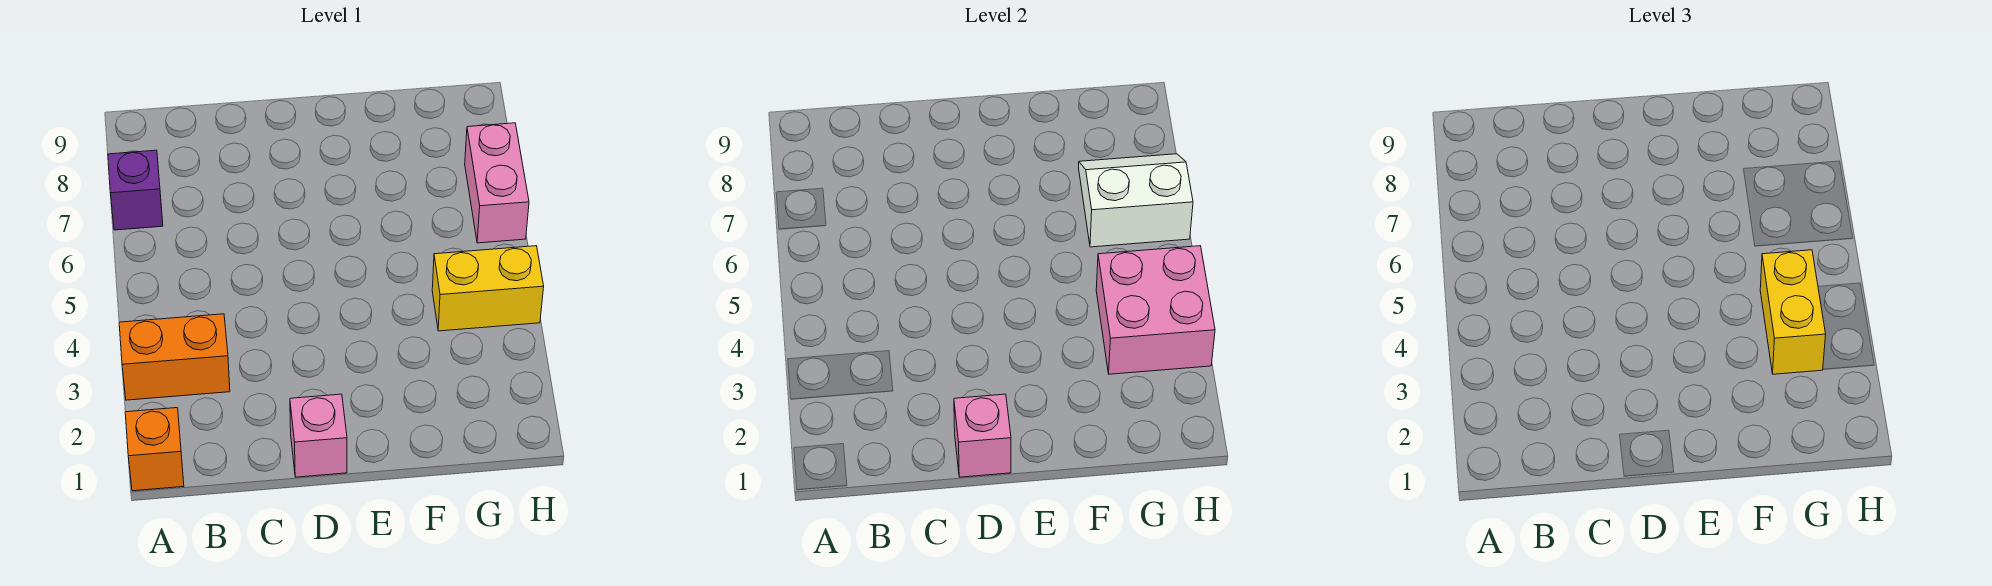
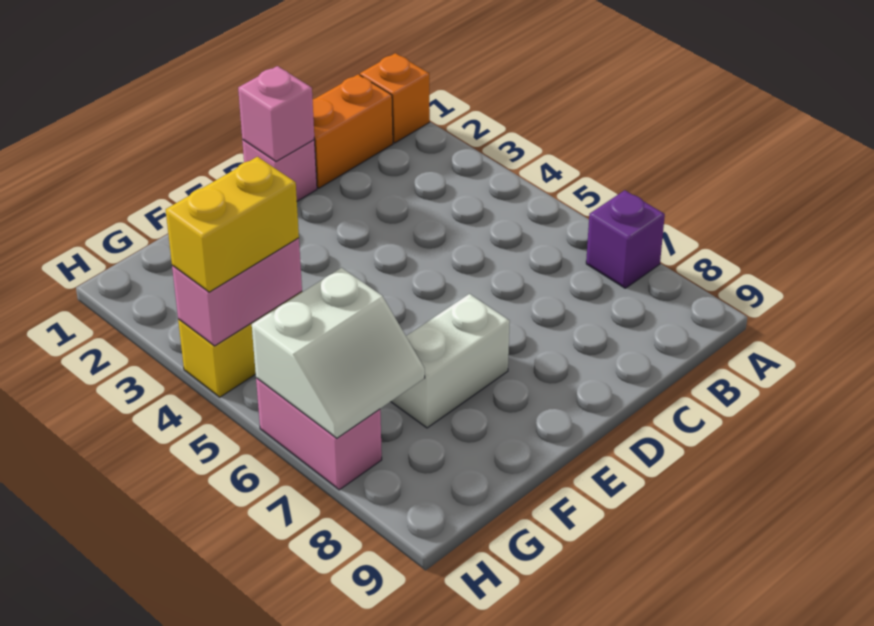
orange 1x2 brick [119,314,230,400] -> orange 1x2 brick moved to [313,74,393,188]
none -> white 1x2 brick [391,294,510,428]
pink 2x2 brick [1096,246,1215,374] -> pink 1x2 brick [172,238,302,346]
yellow 1x2 brick [1760,250,1826,374] -> yellow 1x2 brick turned to [166,157,299,292]

